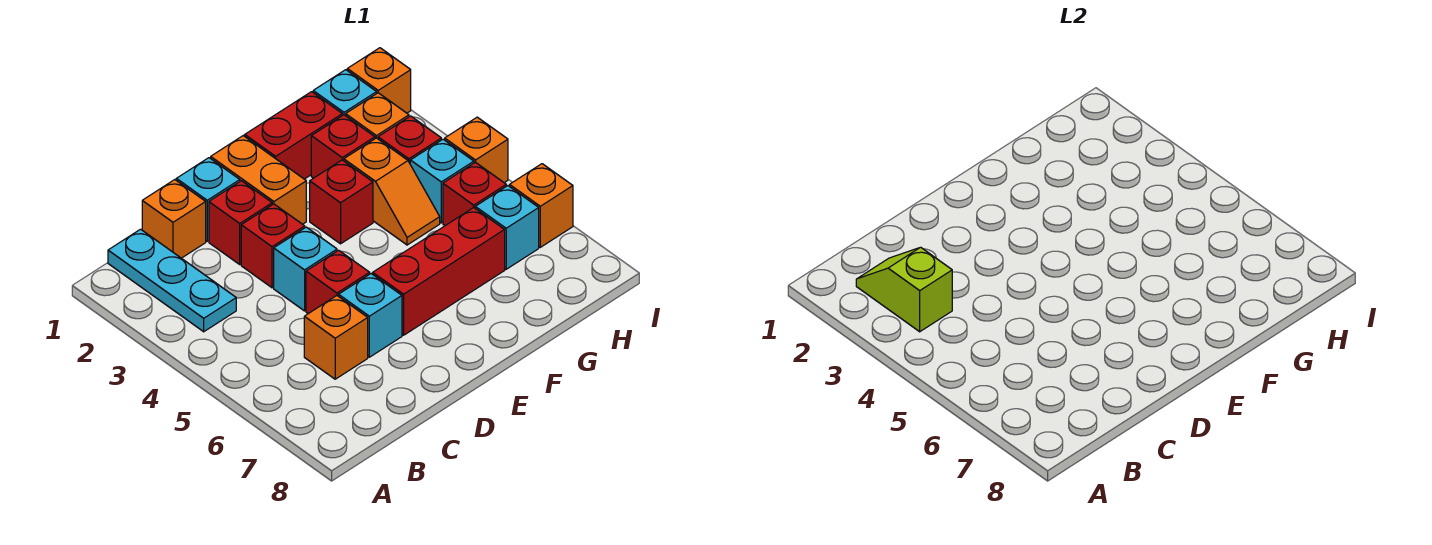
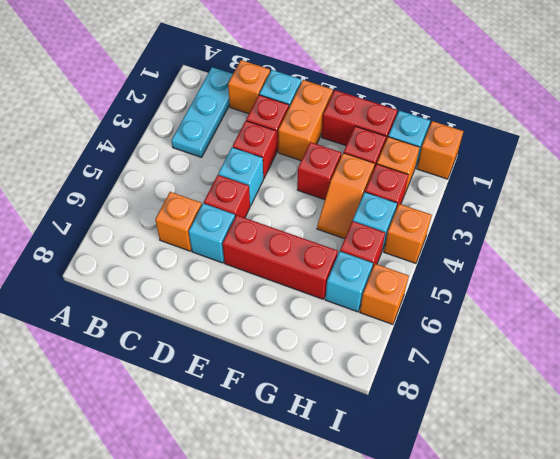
lime 1x2 slope [856,247,952,332] -> none

